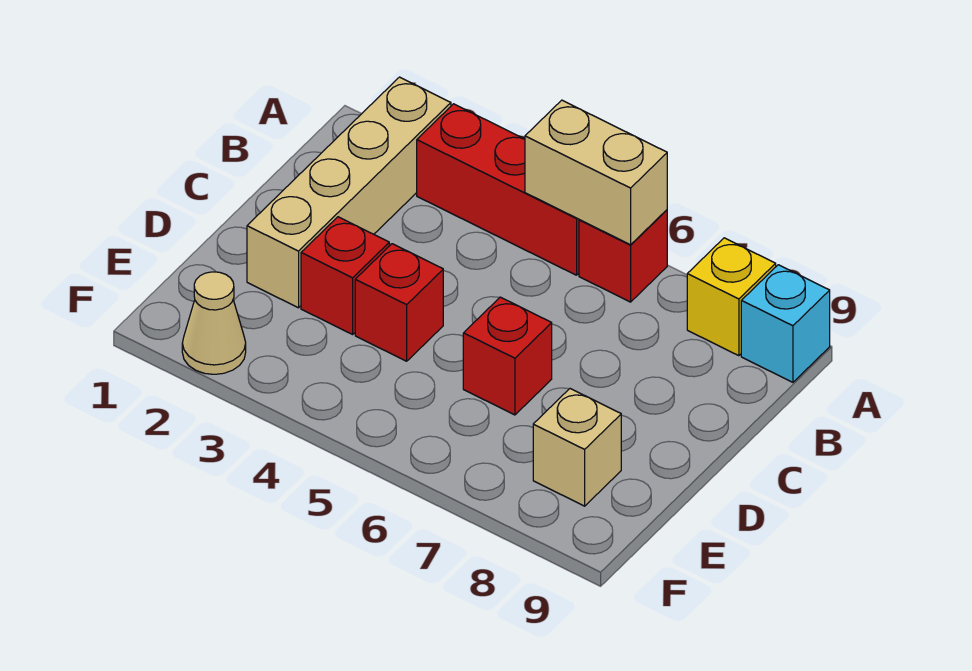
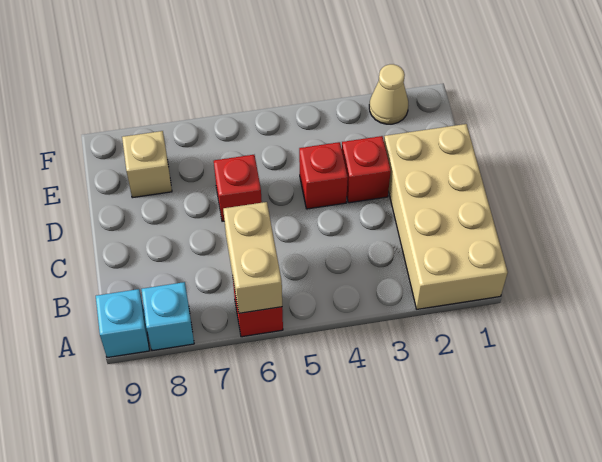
tan 1x4 brick [247,77,451,308] -> tan 2x4 brick [384,124,508,309]
red 1x3 brick [417,104,579,275] -> none
tan 1x2 brick [525,100,667,245] -> tan 1x2 brick turned to [223,202,282,313]
yellow 1x1 brick [687,238,776,356] -> cyan 1x1 brick [142,282,194,351]

